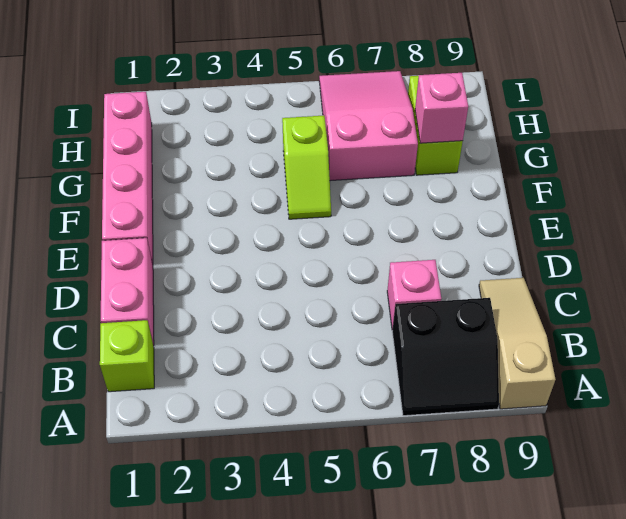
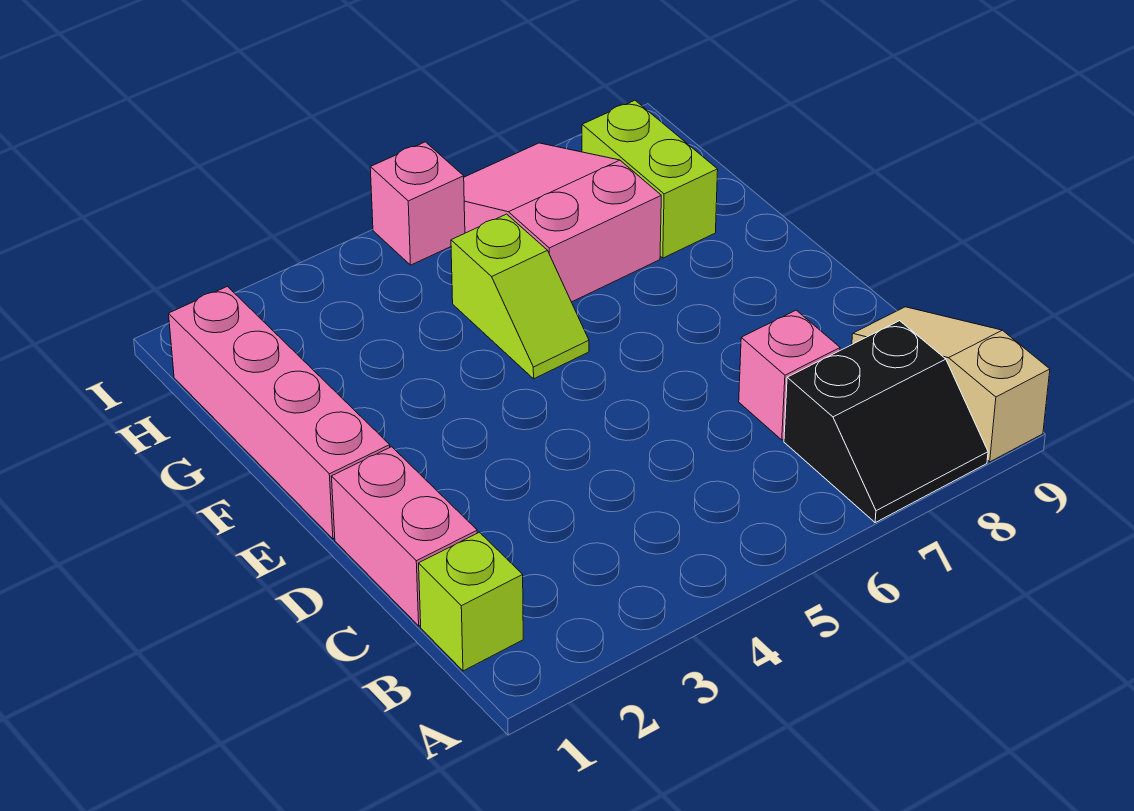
pink 1x1 brick [415,73,468,143] -> pink 1x1 brick moved to [370,142,465,265]

